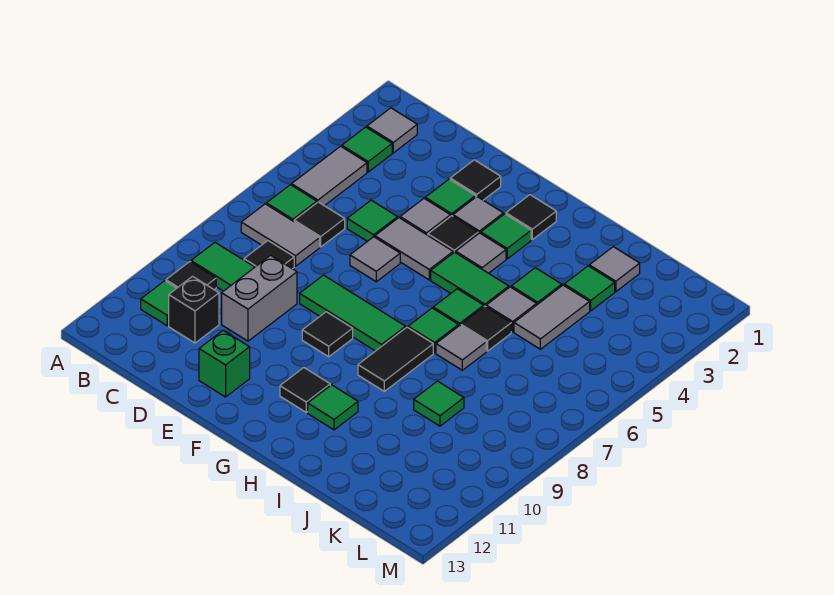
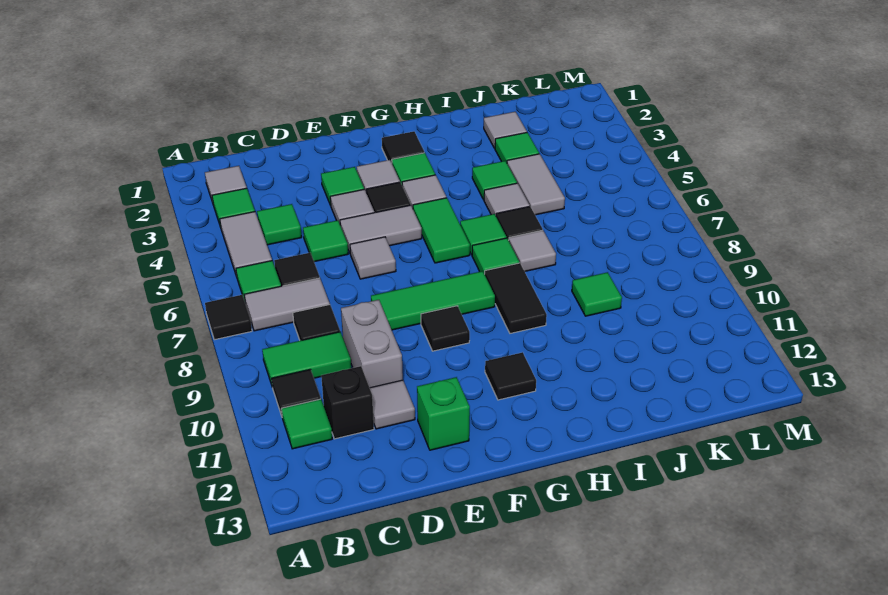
none -> grey 1x1 tile [370,380,415,429]
black 1x1 tile [450,160,501,200] -> black 1x1 tile moved to [205,295,252,340]
green 1x2 tile [431,252,509,306] -> green 1x2 tile turned to [413,198,470,263]
green 1x1 tile [308,385,358,430] -> green 1x1 tile moved to [257,204,302,245]

